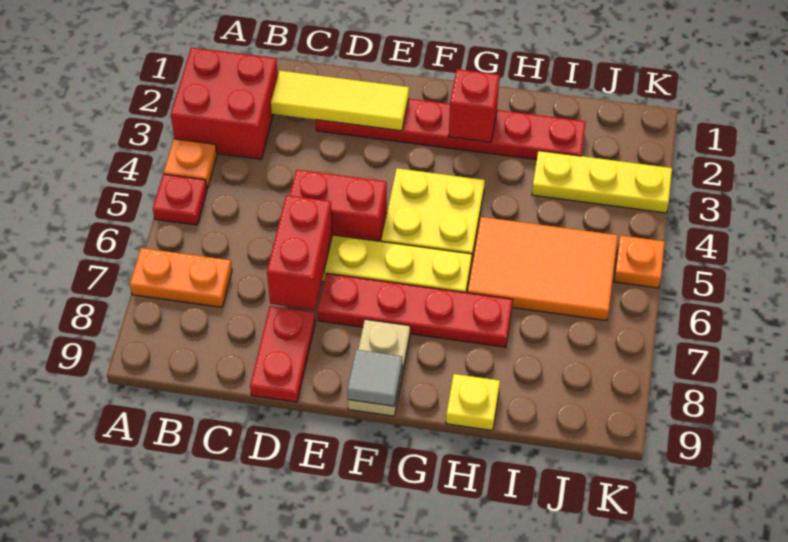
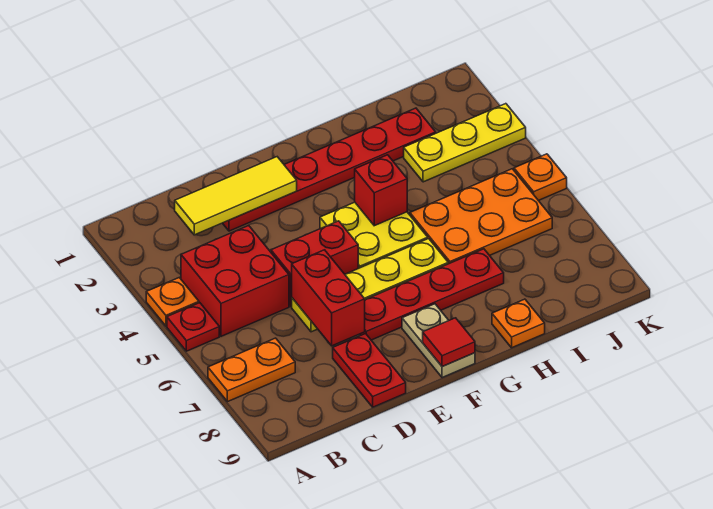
red 2x2 brick [171,48,278,159] -> red 2x2 brick moved to [181,225,289,336]
grey 1x1 tile [347,350,402,406] -> red 1x1 tile [423,318,475,367]
red 1x1 brick [449,69,499,142] -> red 1x1 brick moved to [355,155,407,226]
orange 2x3 tile [468,217,618,321] -> orange 2x3 plate [410,169,552,264]
yellow 1x1 plate [446,374,500,431] -> orange 1x1 plate [492,299,545,348]

